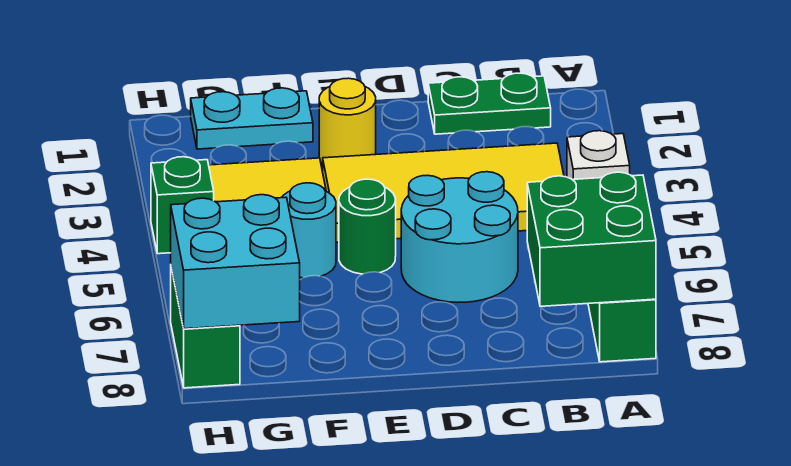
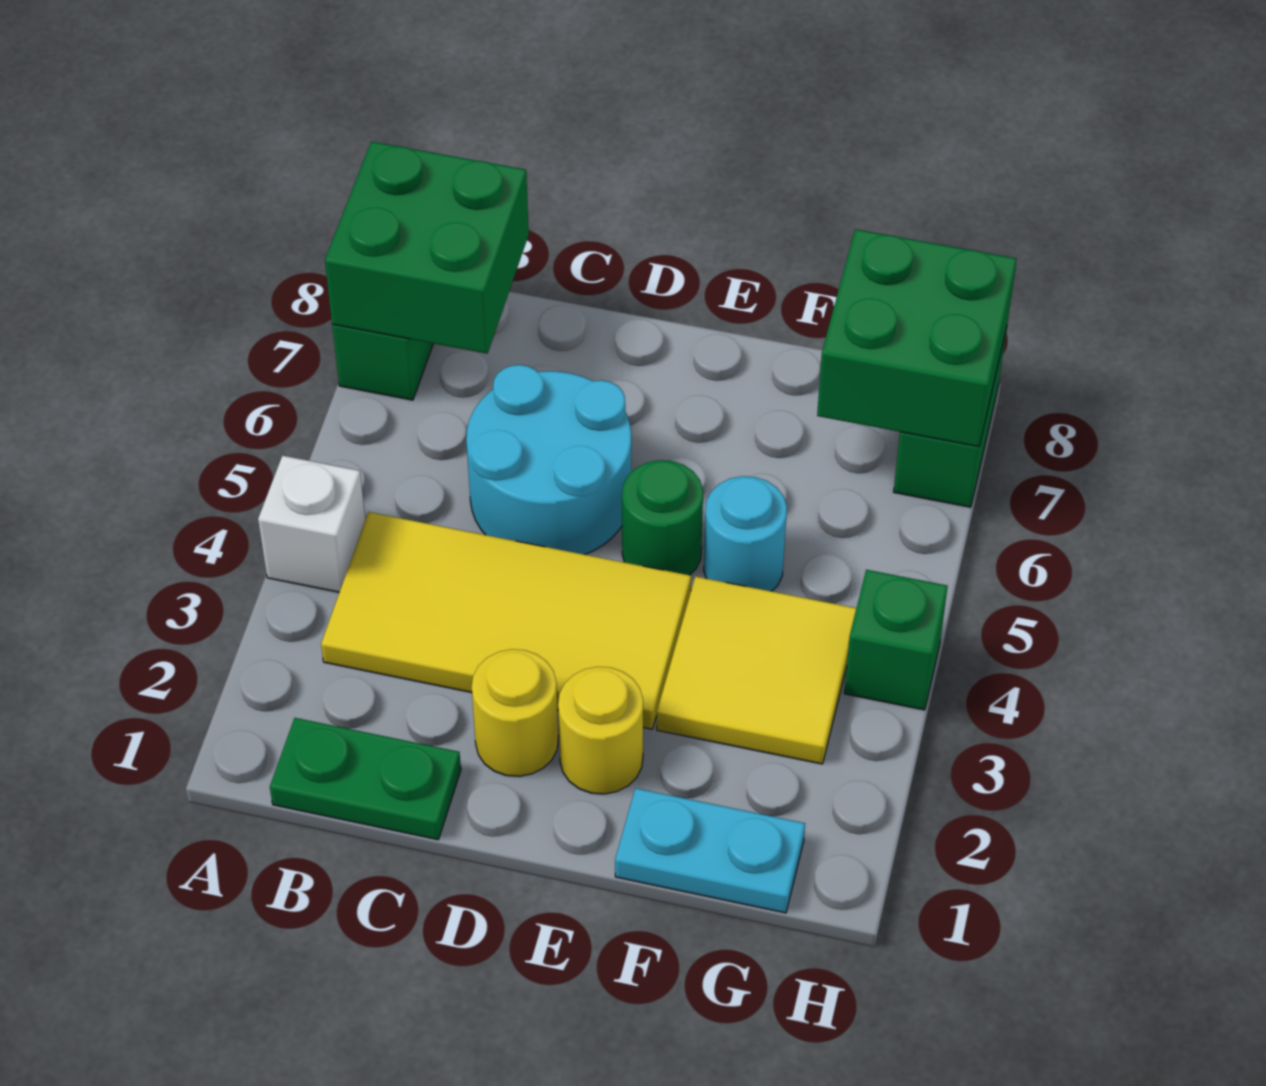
none -> yellow 1x1 round brick [472,649,558,777]
cyan 2x2 brick [171,195,300,329] -> green 2x2 brick [817,229,1017,447]

